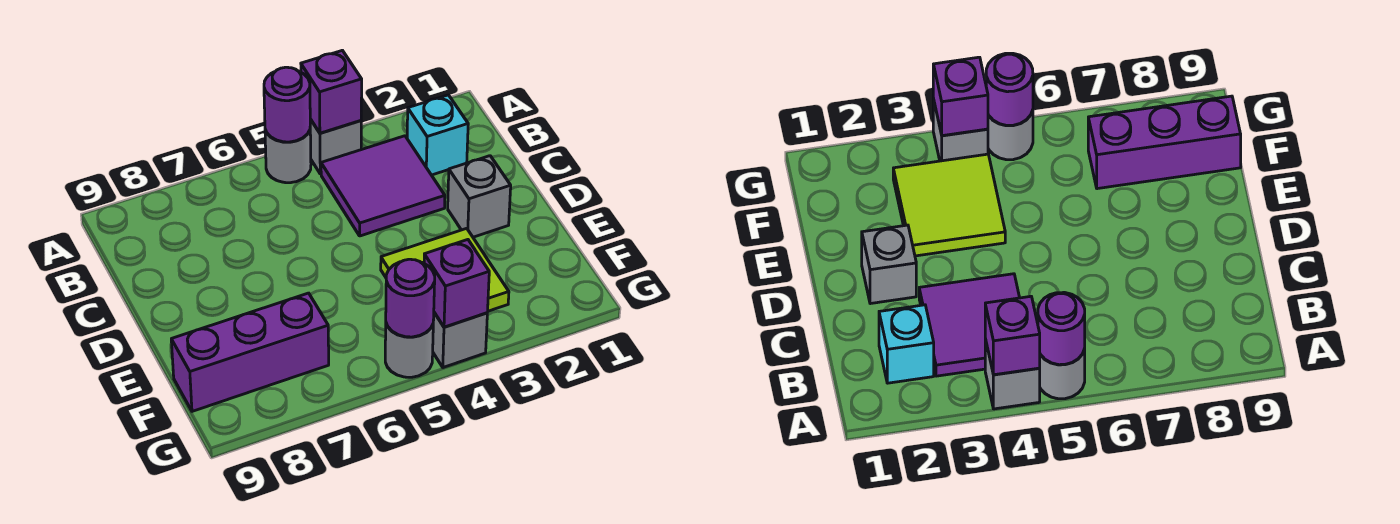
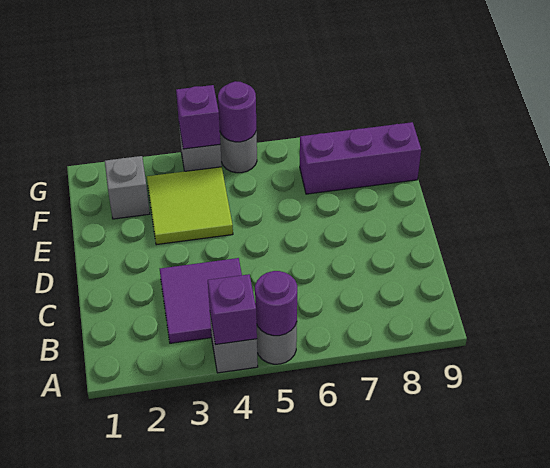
cyan 1x1 brick [407,95,468,175] -> none
grey 1x1 brick [448,156,511,237] -> grey 1x1 brick moved to [105,156,150,219]

